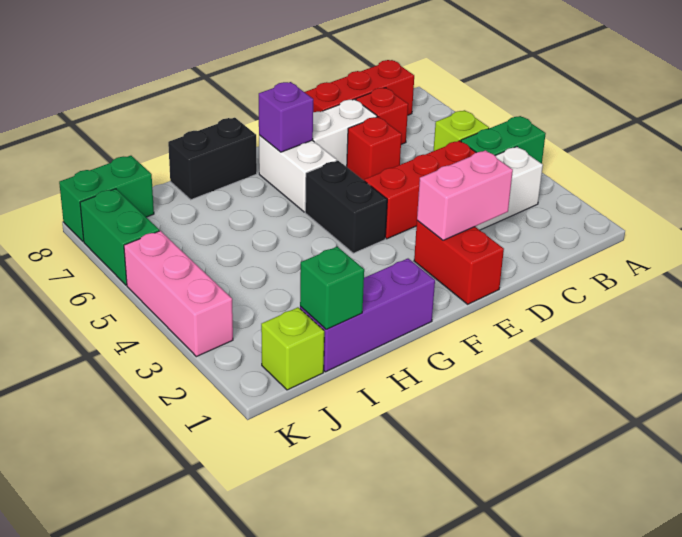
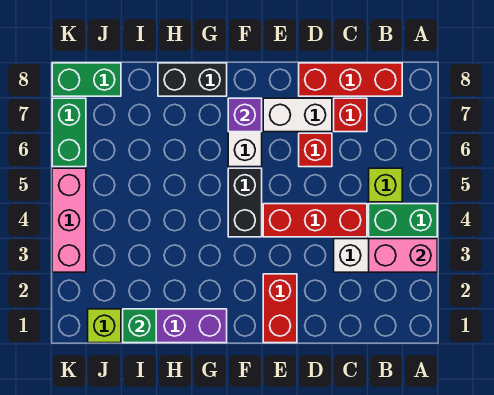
pink 1x2 brick [417,150,513,240] -> pink 1x2 brick moved to [369,239,437,272]

